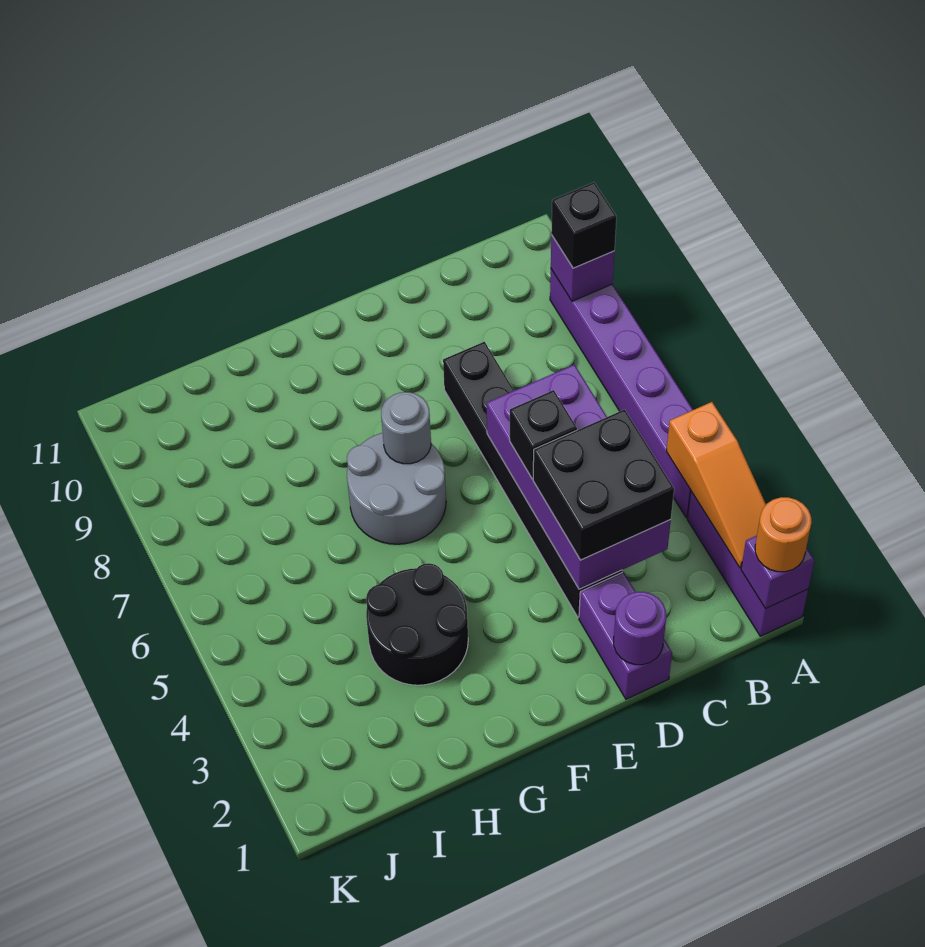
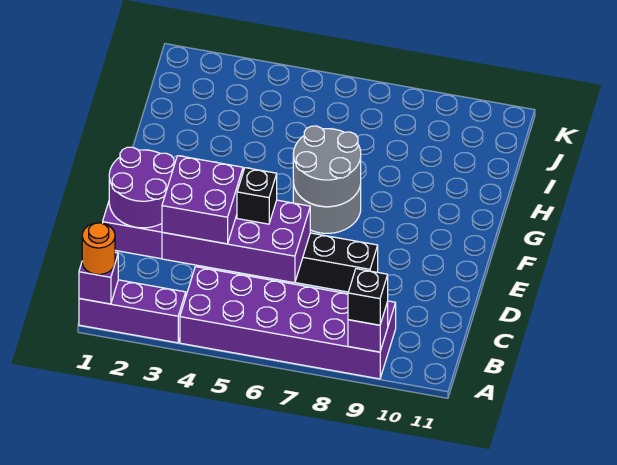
orange 1x3 slope [666,402,766,568] -> none
purple 1x6 brick [550,269,693,518] -> purple 2x6 brick [180,267,396,379]
black 2x2 brick [533,410,674,560] -> purple 2x2 brick [162,156,243,244]
purple 1x1 round brick [614,592,666,665] -> purple 2x2 round brick [109,147,174,228]
grey 1x1 round brick [381,392,431,464] -> grey 2x2 round brick [293,126,361,207]
black 2x2 round brick [366,563,468,685] -> none

